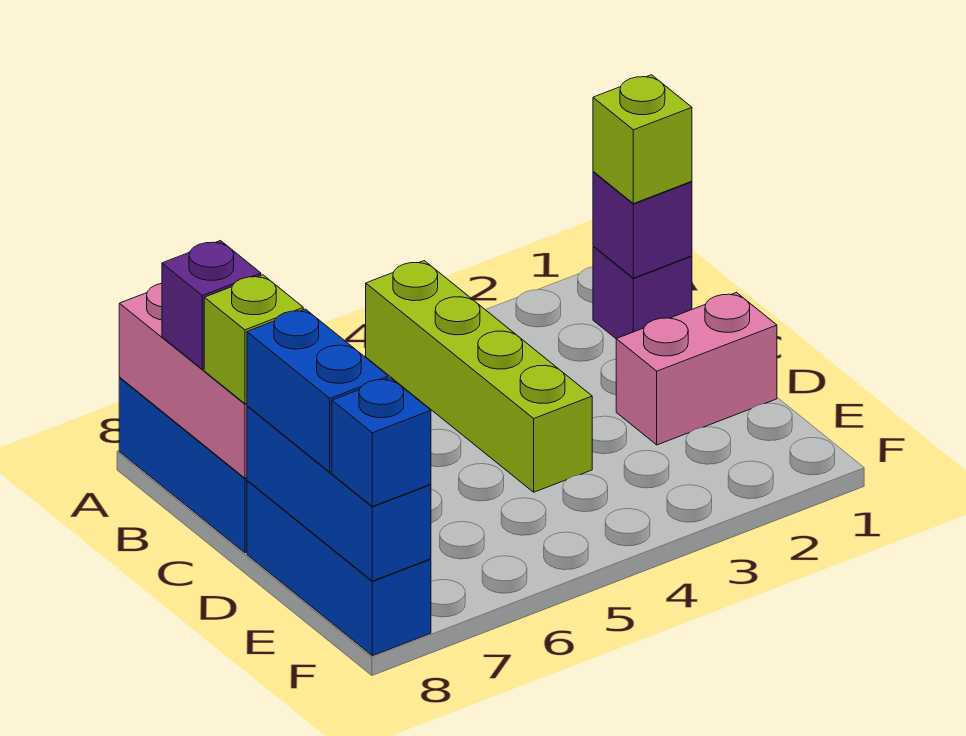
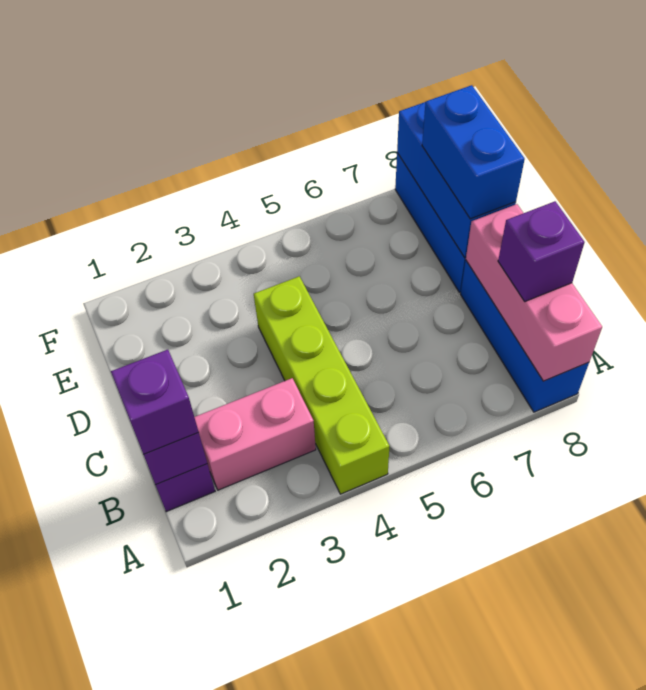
lime 1x1 brick [593,75,692,204] -> purple 1x1 brick [111,350,198,454]
lime 1x1 brick [204,275,303,404] -> none
pink 1x2 brick [616,293,777,445] -> pink 1x2 brick moved to [194,378,316,490]
blue 1x1 brick [332,378,431,506] -> none

